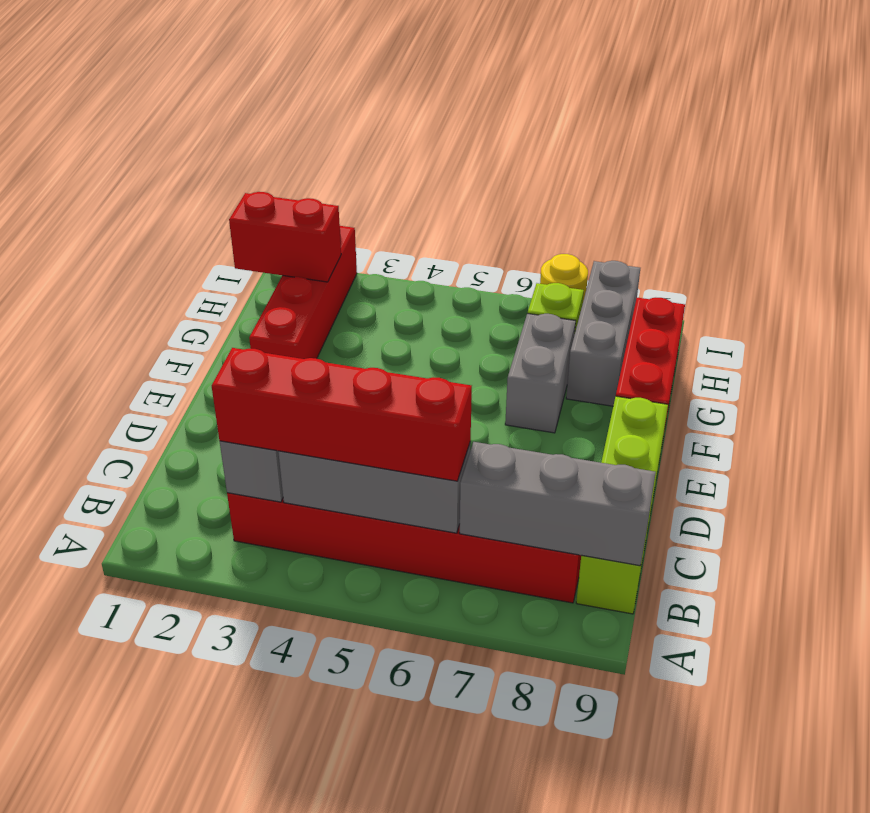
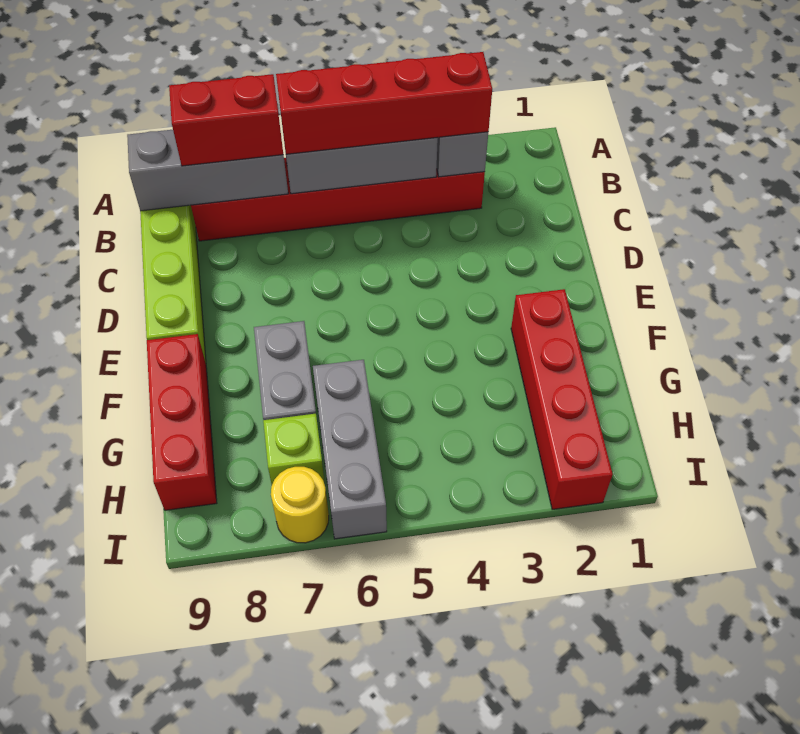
grey 1x3 brick [566,261,640,406] -> grey 1x3 brick moved to [313,360,387,539]
red 1x2 brick [229,192,341,282] -> red 1x2 brick moved to [169,74,283,166]

